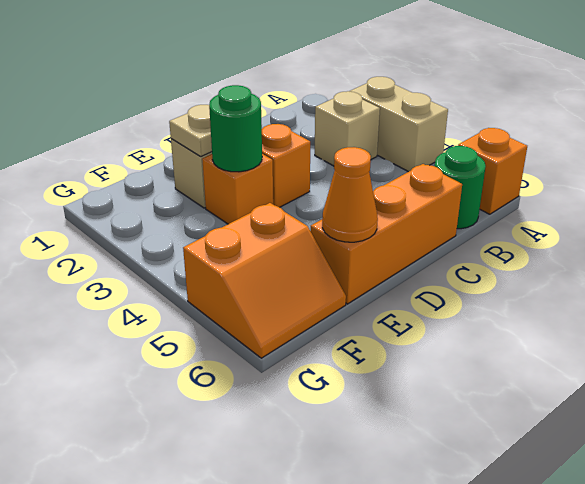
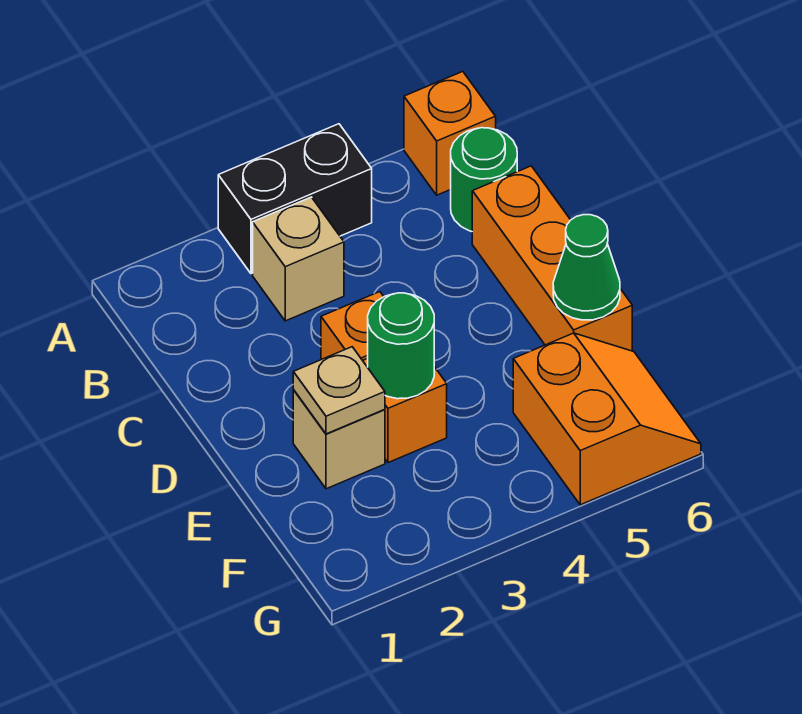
tan 1x2 brick [349,77,448,172] -> black 1x2 brick [218,124,372,274]
orange 1x1 cone [322,147,378,242] -> green 1x1 cone [553,215,620,320]

